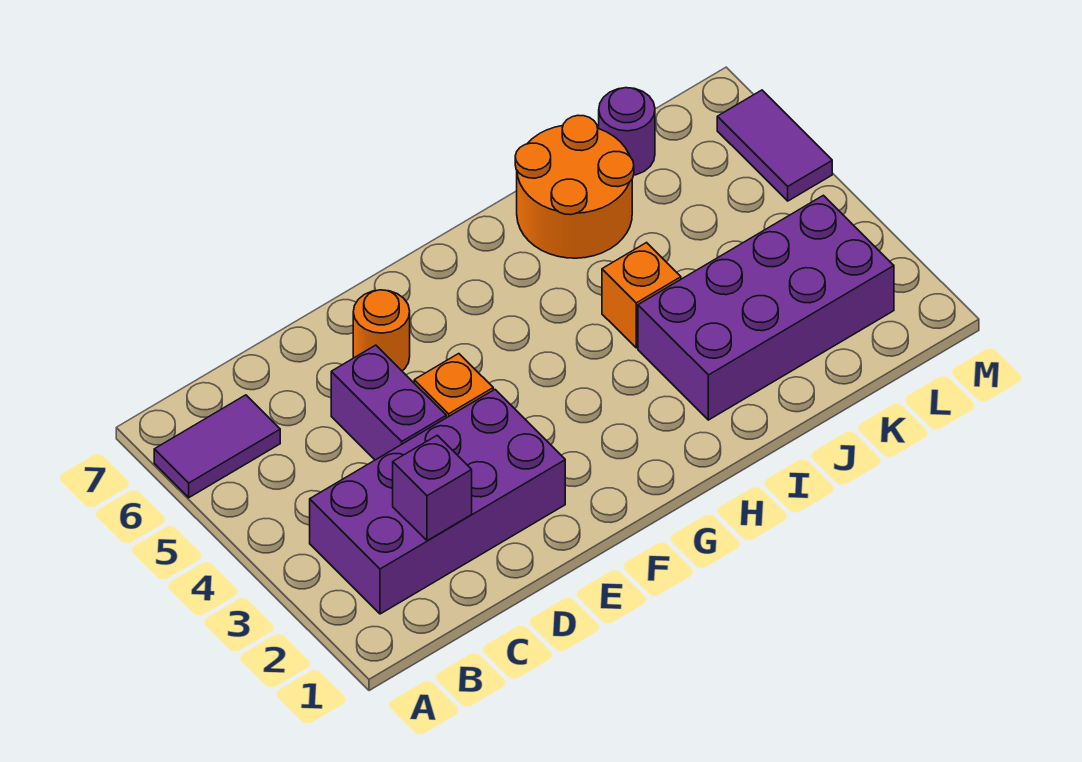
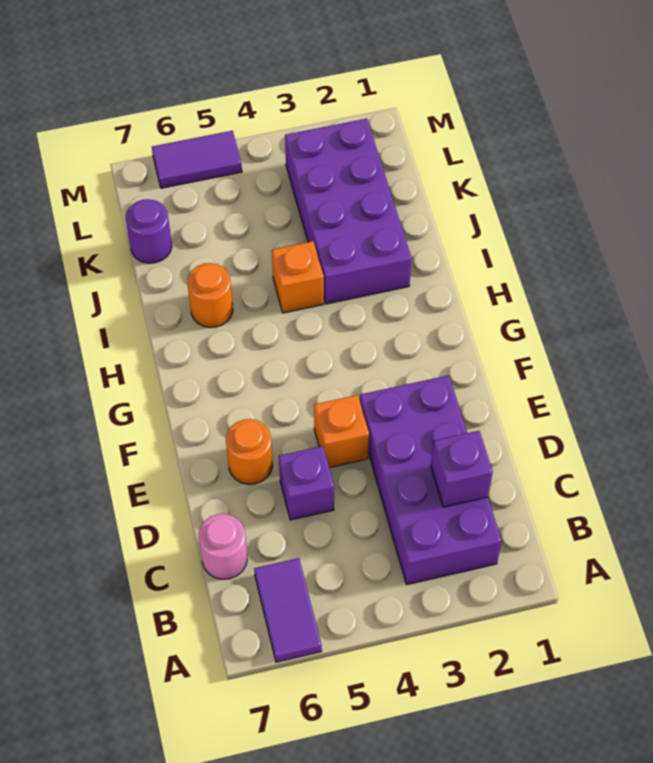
none -> pink 1x1 round brick [198,514,247,579]
purple 1x2 brick [331,345,446,460] -> purple 1x1 brick [279,446,334,520]
orange 2x2 round brick [515,115,634,258] -> orange 1x1 round brick [187,263,233,327]

